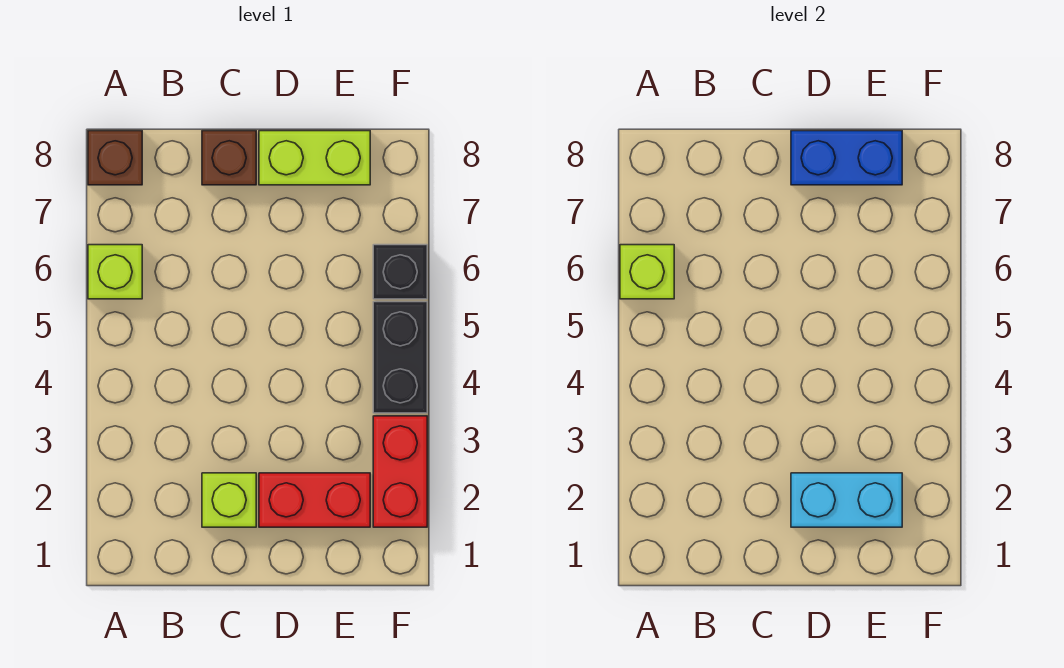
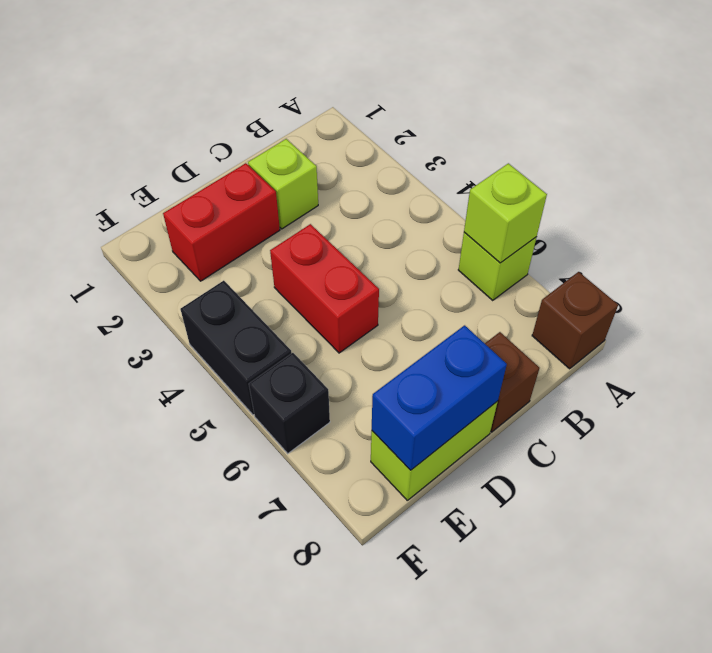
cyan 1x2 brick [791,473,902,527] -> none
red 1x2 brick [373,416,427,527] -> red 1x2 brick moved to [270,224,379,353]

